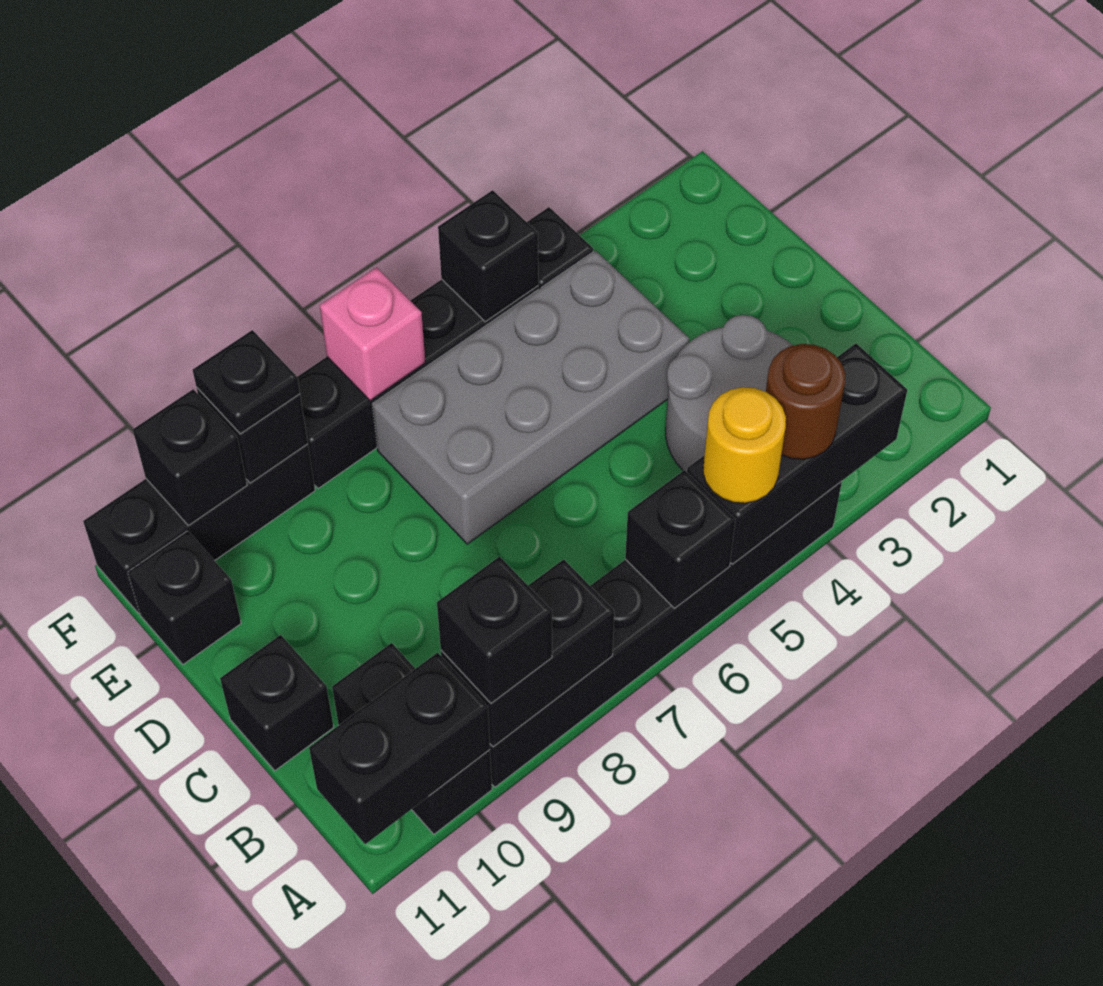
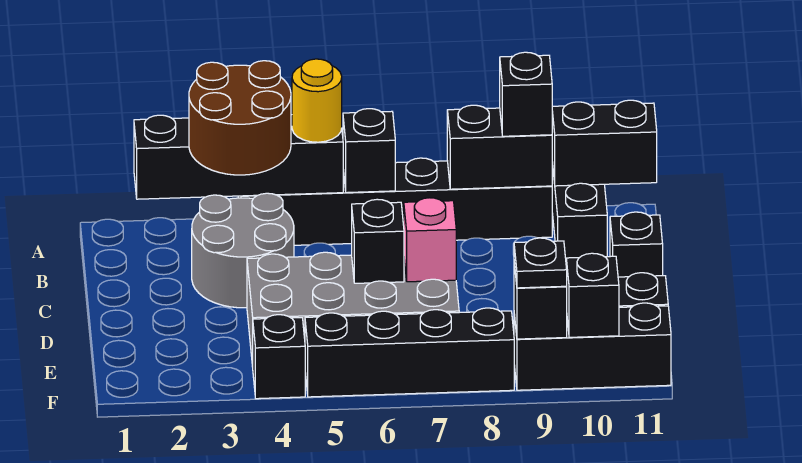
black 1x3 brick [687,344,907,564] -> black 1x4 brick [134,115,343,199]
brown 1x1 round brick [766,344,845,459] -> brown 2x2 round brick [189,61,291,175]
black 1x1 brick [438,190,538,322] -> black 1x1 brick moved to [352,199,404,283]
pink 1x1 brick [320,267,425,401] -> pink 1x1 brick moved to [404,198,456,282]

